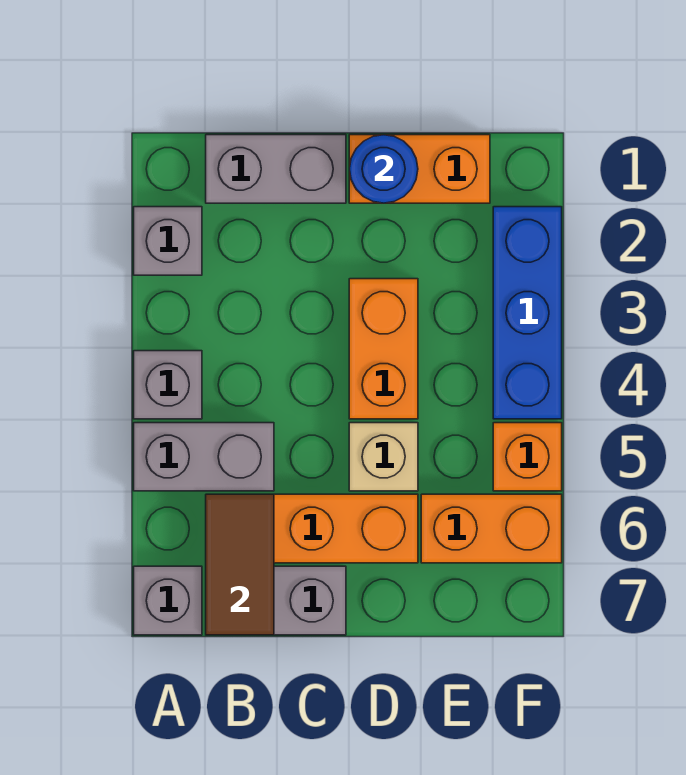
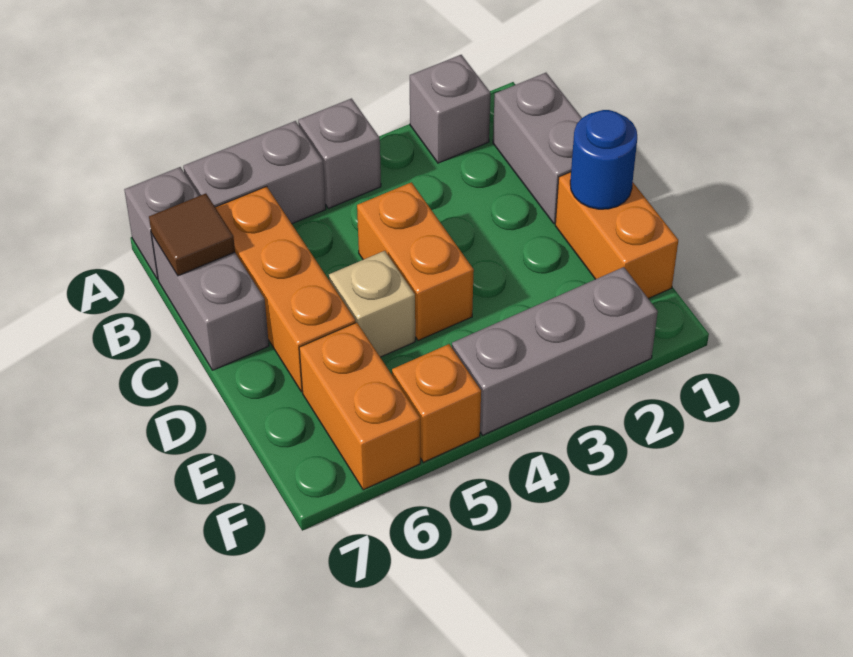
grey 1x2 brick [134,423,274,491] -> grey 1x2 brick turned to [183,121,326,224]
brown 1x2 tile [206,494,274,635] -> brown 1x1 tile [149,193,235,276]
orange 1x2 brick [349,279,418,419] -> orange 1x2 brick turned to [357,182,474,341]
blue 1x3 brick [493,207,562,419] -> grey 1x3 brick [452,267,658,435]

